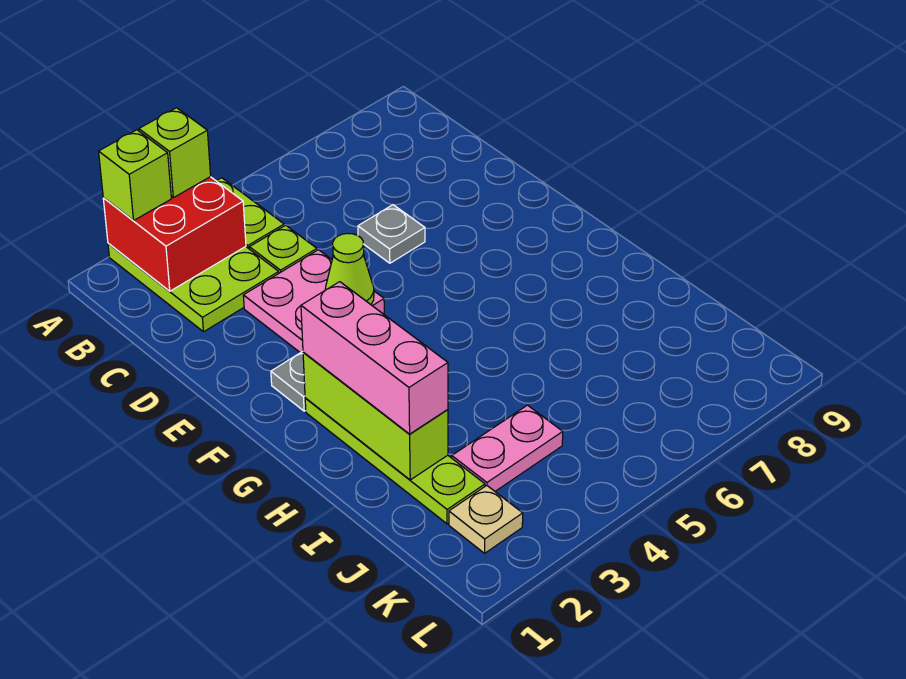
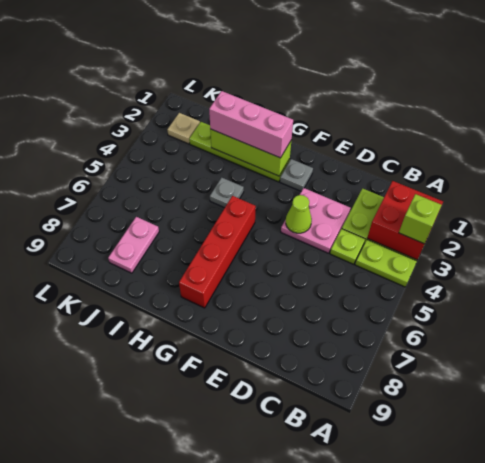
lime 1x1 brick [99,130,171,220] -> none
grey 1x1 plate [358,205,425,263] -> grey 1x1 plate moved to [210,177,244,208]
none -> red 1x4 brick [179,196,256,308]
pink 1x2 plate [452,405,563,491] -> pink 1x2 plate moved to [108,217,159,273]

